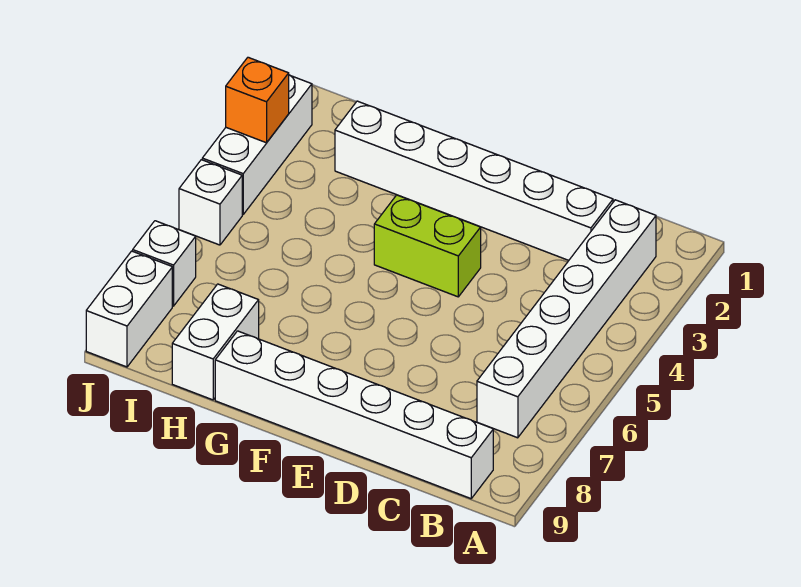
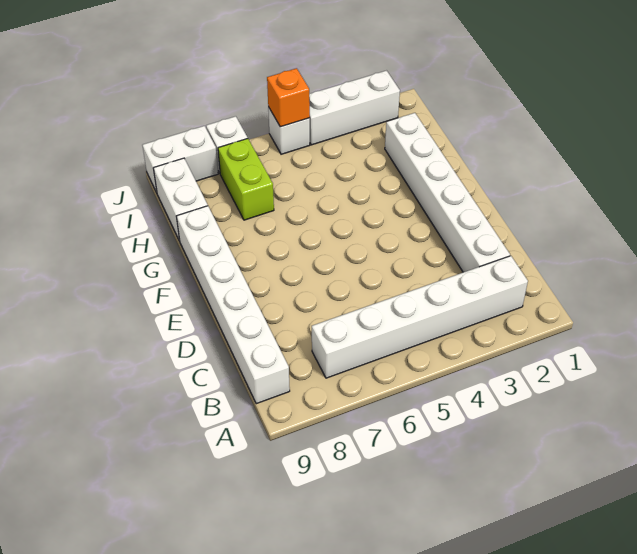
lime 1x2 brick [374,195,481,297] -> lime 1x2 brick moved to [218,139,274,220]
white 1x2 brick [172,284,259,400] -> white 1x2 brick turned to [153,158,208,241]
orange 1x1 brick [226,57,289,143] -> orange 1x1 brick moved to [267,68,310,127]

